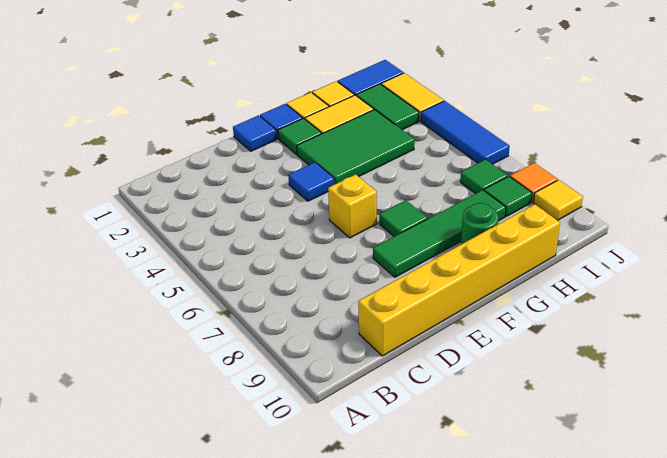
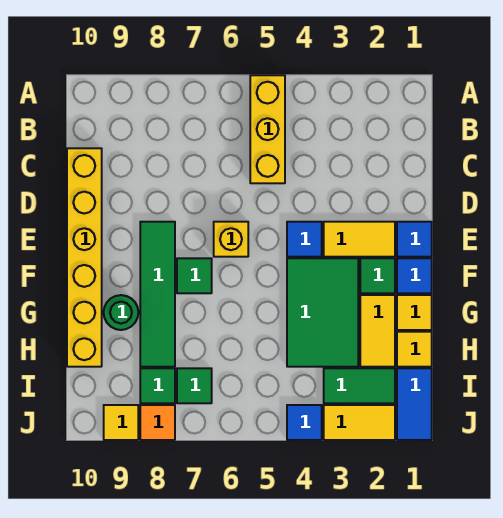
none -> yellow 1x3 brick [250,75,285,183]
none -> yellow 1x2 tile [324,222,395,257]
blue 1x3 tile [421,101,510,164] -> blue 1x1 tile [287,405,322,440]

